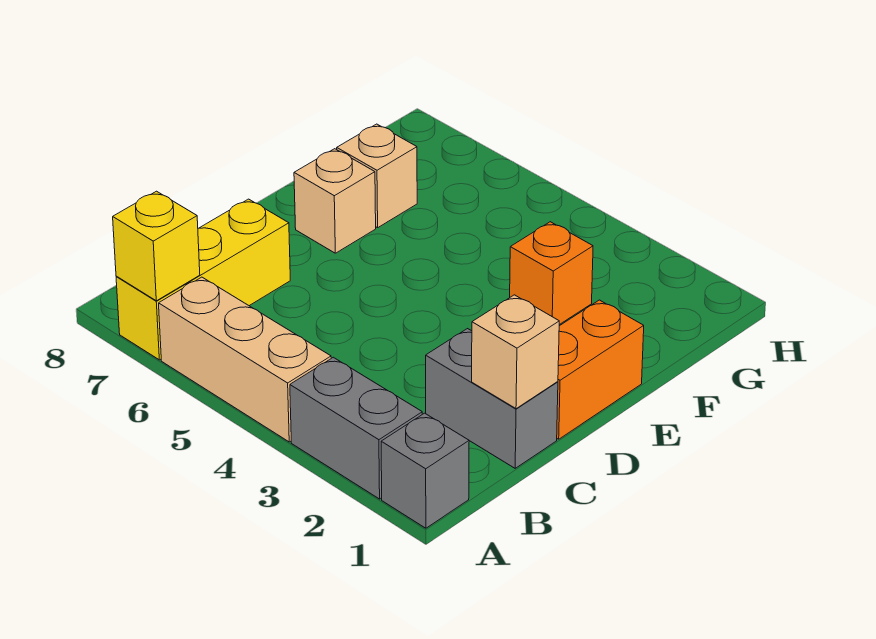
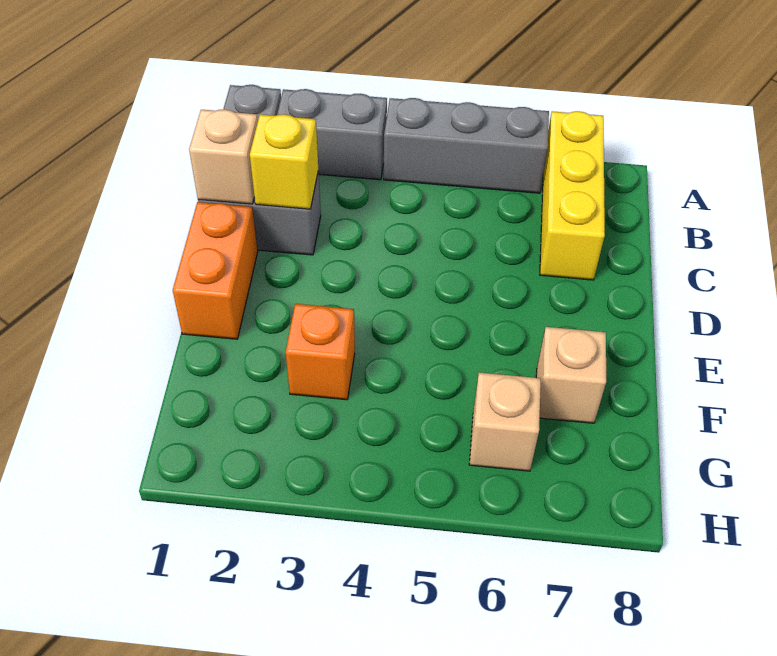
tan 1x3 brick [159,277,331,442] -> grey 1x3 brick [384,98,549,193]
yellow 1x1 brick [113,191,200,301] -> yellow 1x1 brick moved to [250,114,318,209]
tan 1x1 brick [294,149,376,253] -> tan 1x1 brick moved to [469,372,541,471]

